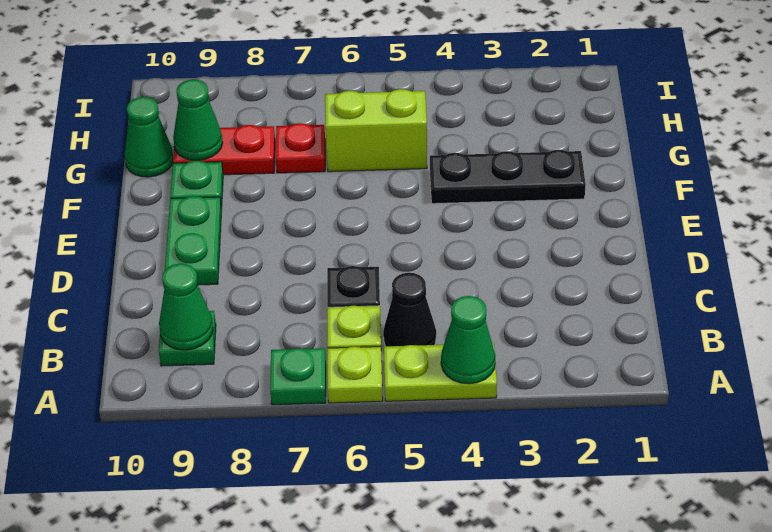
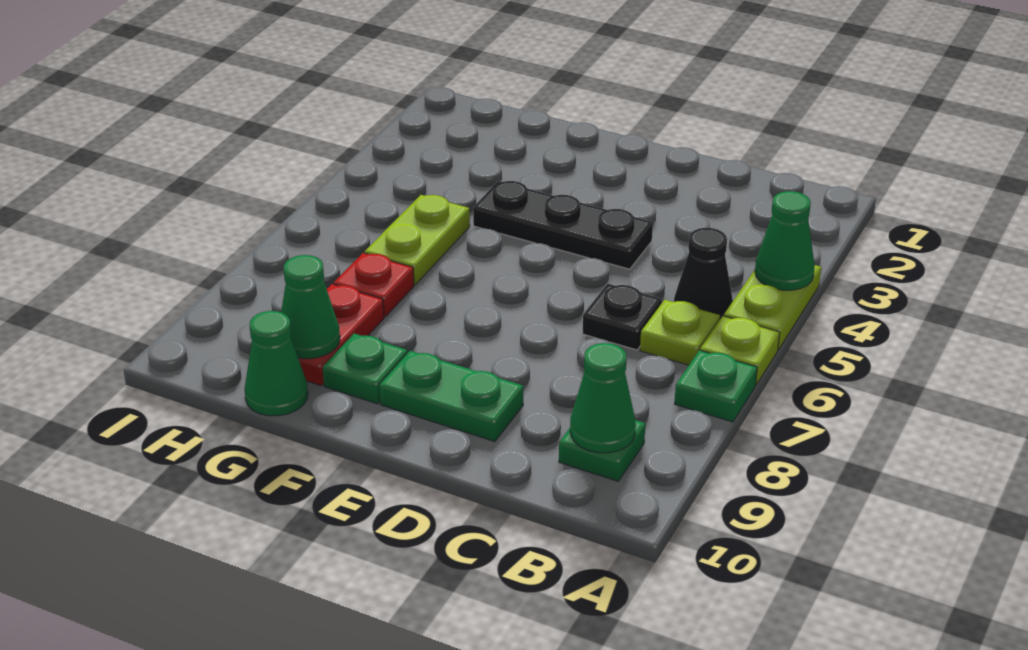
black 1x3 plate [430,150,586,204] -> black 1x3 plate turned to [473,181,653,269]
lime 1x2 brick [325,89,427,172] -> lime 1x2 plate [364,195,470,285]

